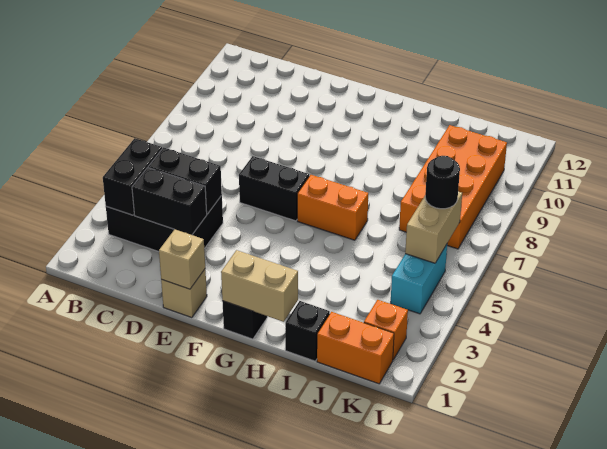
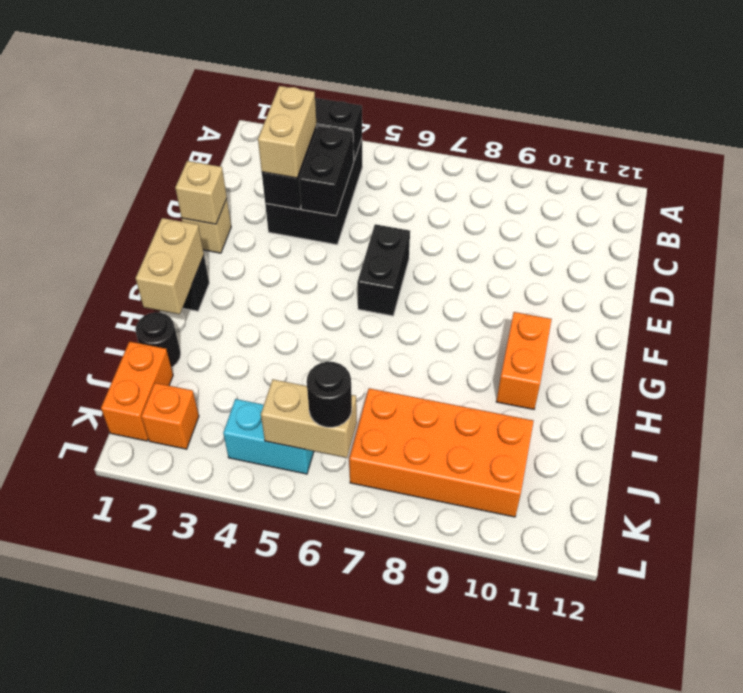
none -> tan 1x2 brick [258,86,316,178]
orange 1x2 brick [297,175,368,240] -> orange 1x2 brick moved to [496,312,552,409]
black 1x1 brick [285,301,330,361] -> black 1x1 round brick [135,312,181,367]

